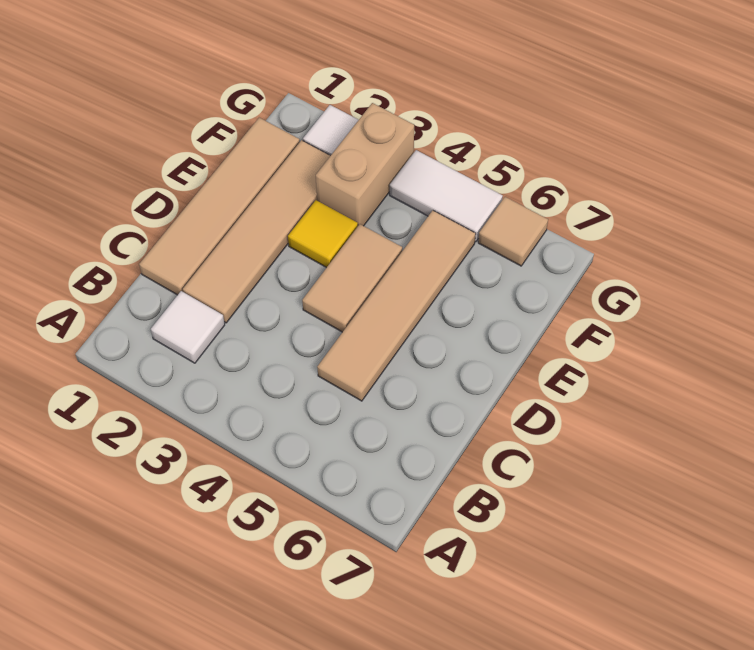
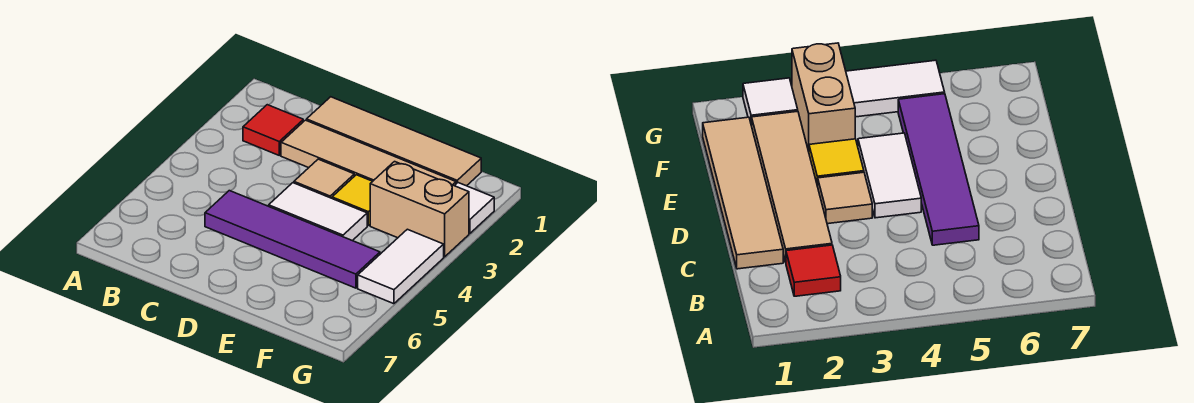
white 1x1 tile [151,291,225,363] -> red 1x1 tile [243,105,303,155]
tan 1x4 tile [317,210,476,401] -> purple 1x4 tile [205,191,380,288]
tan 1x2 tile [302,224,402,332] -> white 1x2 tile [269,183,367,241]
tan 1x1 tile [478,197,548,266] -> tan 1x1 tile moved to [294,159,354,198]

